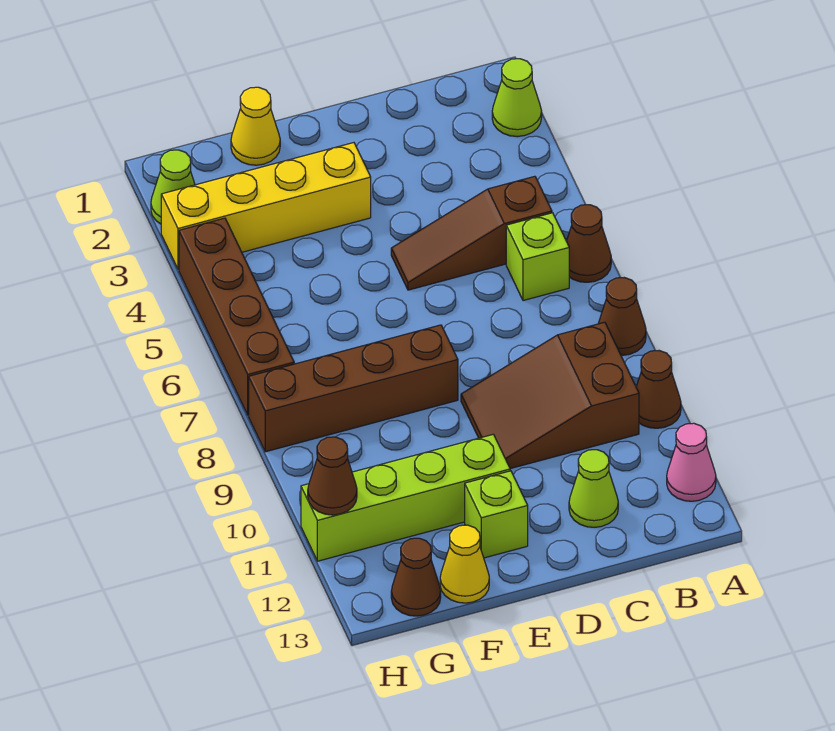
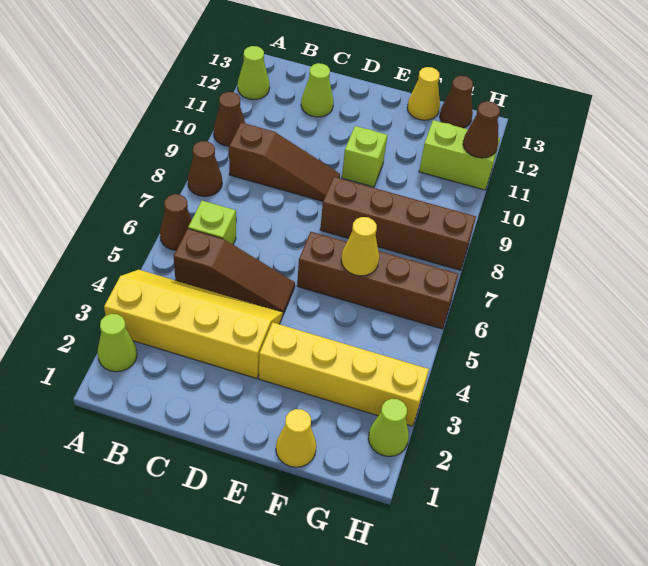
none -> yellow 2x4 slope [104,270,283,379]
pink 1x1 cone [667,423,716,501] -> lime 1x1 cone [238,46,270,100]
brown 2x3 slope [461,322,639,469] -> brown 1x3 slope [229,123,340,201]
lime 1x4 brick [301,434,510,561] -> lime 1x2 brick [419,120,500,190]
lime 1x1 brick [465,471,528,558] -> lime 1x1 brick moved to [342,126,387,187]
none -> yellow 1x1 cone [341,217,379,276]
brown 1x4 brick [179,218,294,415] -> brown 1x4 brick turned to [297,232,458,329]

